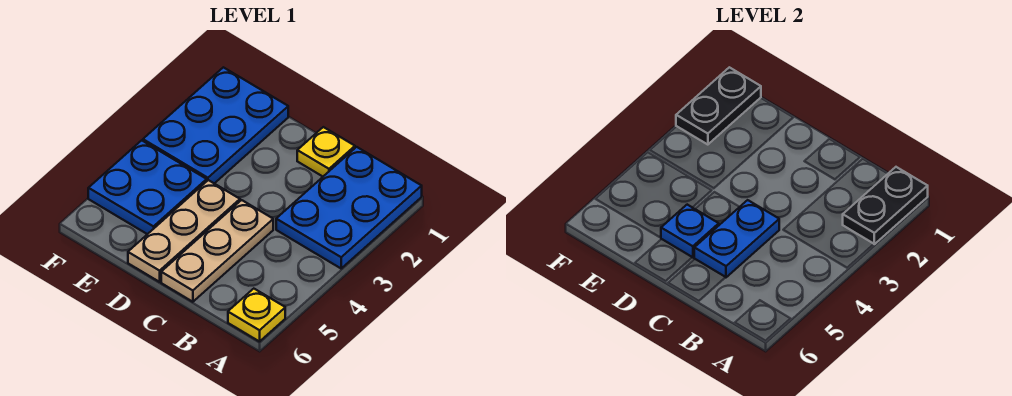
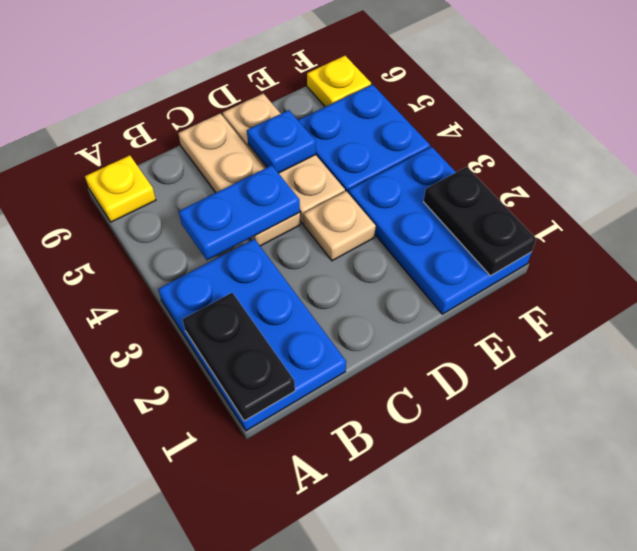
yellow 1x1 plate [297,127,355,176] -> yellow 1x1 plate moved to [307,56,371,107]
blue 1x2 plate [694,200,779,277] -> blue 1x2 plate turned to [179,165,300,260]
none -> tan 1x1 plate [304,191,376,261]

